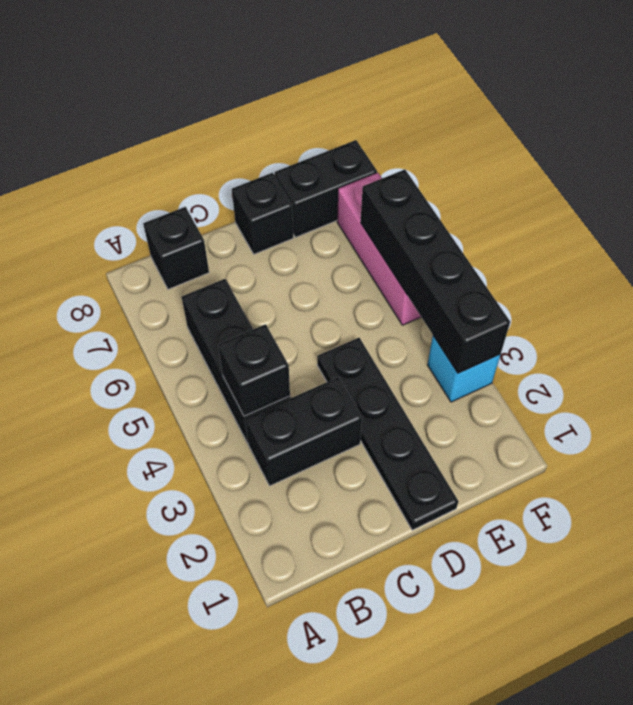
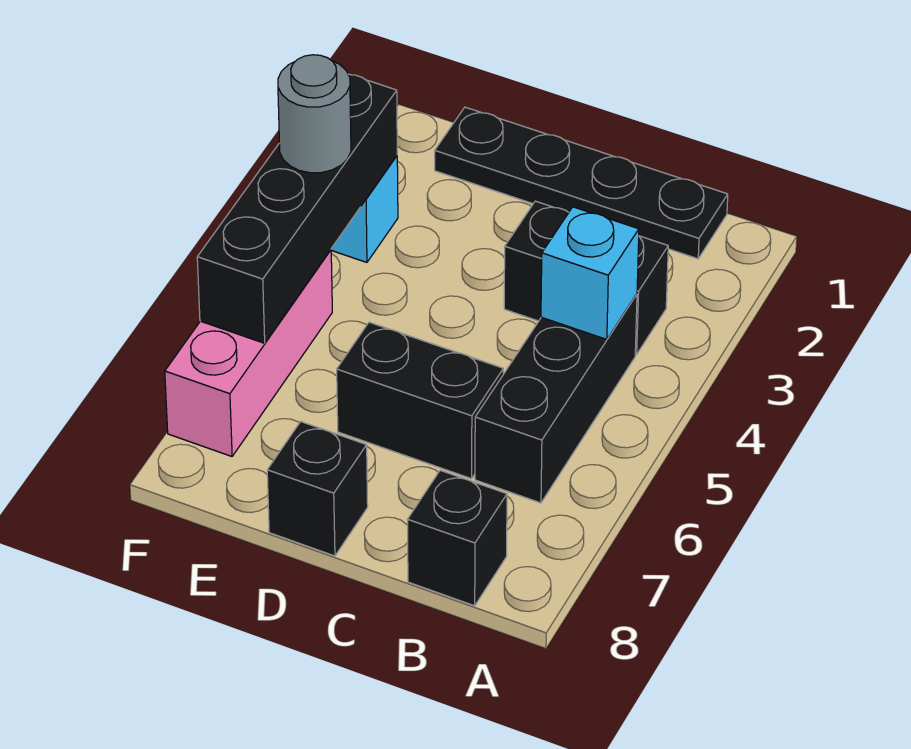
black 1x1 brick [218,324,290,416] -> cyan 1x1 brick [541,207,639,340]
black 1x4 plate [317,338,458,530] -> black 1x4 plate turned to [435,107,728,259]
black 1x2 brick [275,140,377,237] -> black 1x2 brick moved to [337,322,503,479]
none -> grey 1x1 round brick [278,55,351,173]

